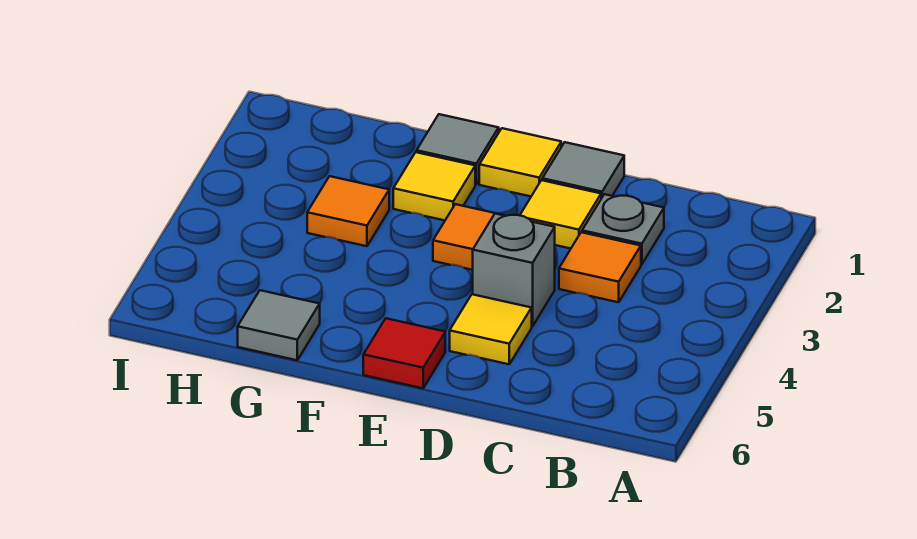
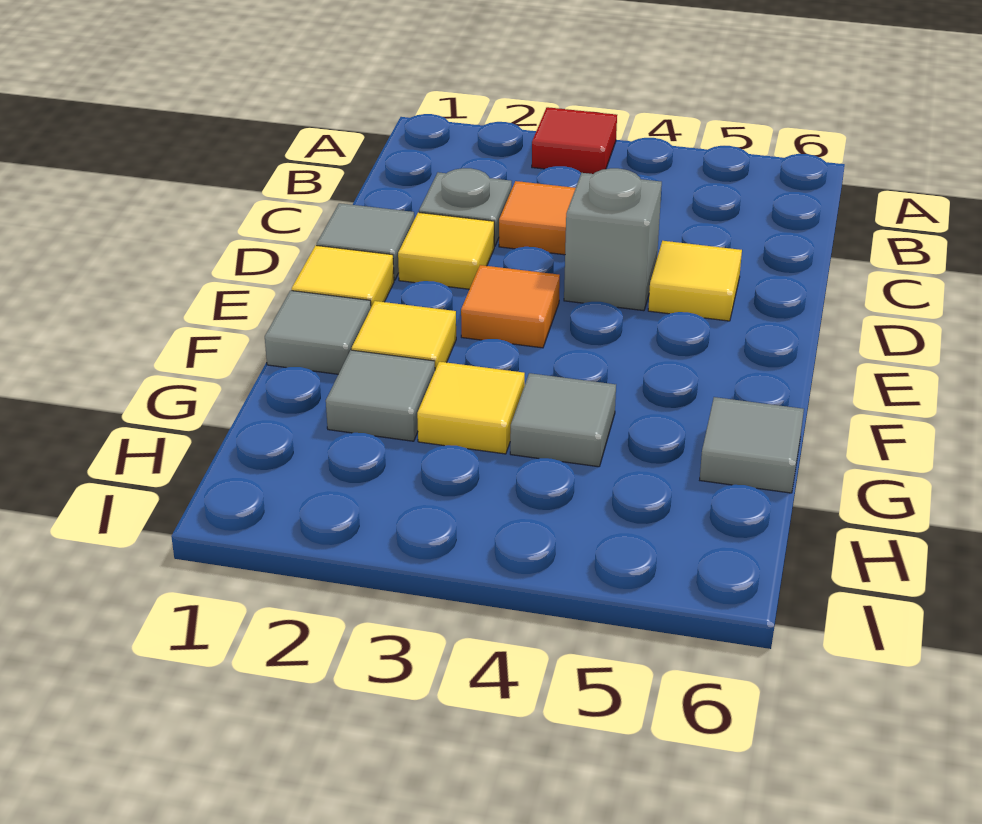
red 1x1 tile [363,318,445,388] -> red 1x1 tile moved to [532,107,617,174]
none -> grey 1x1 tile [326,350,435,441]
orange 1x1 tile [307,176,389,246] -> yellow 1x1 tile [417,362,525,454]
none -> grey 1x1 tile [510,373,616,467]

